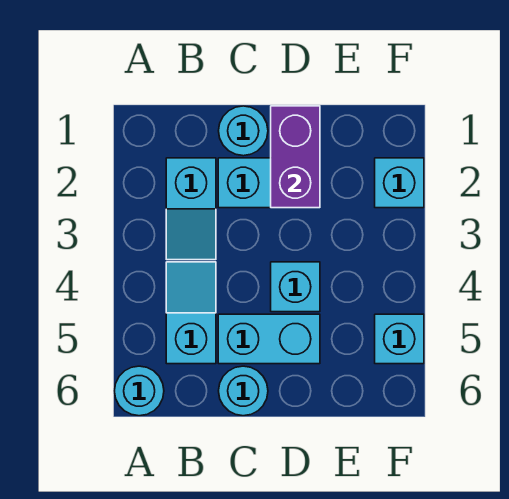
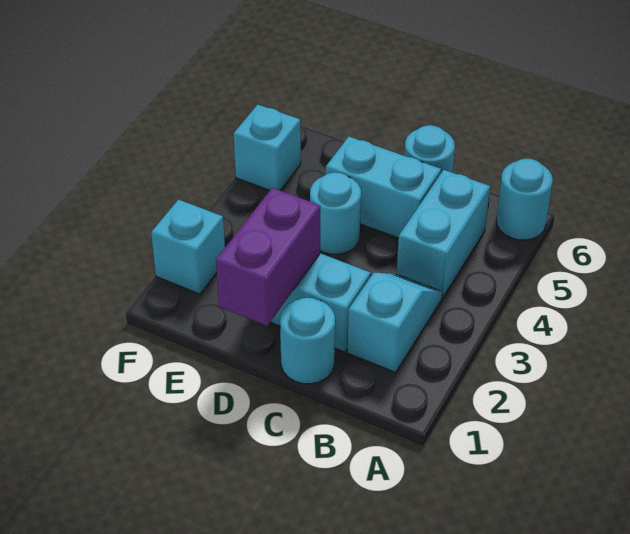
cyan 1x2 slope [166,262,216,364] -> cyan 1x2 brick [397,170,490,298]
cyan 1x1 brick [271,262,320,312] -> cyan 1x1 round brick [310,172,361,254]

